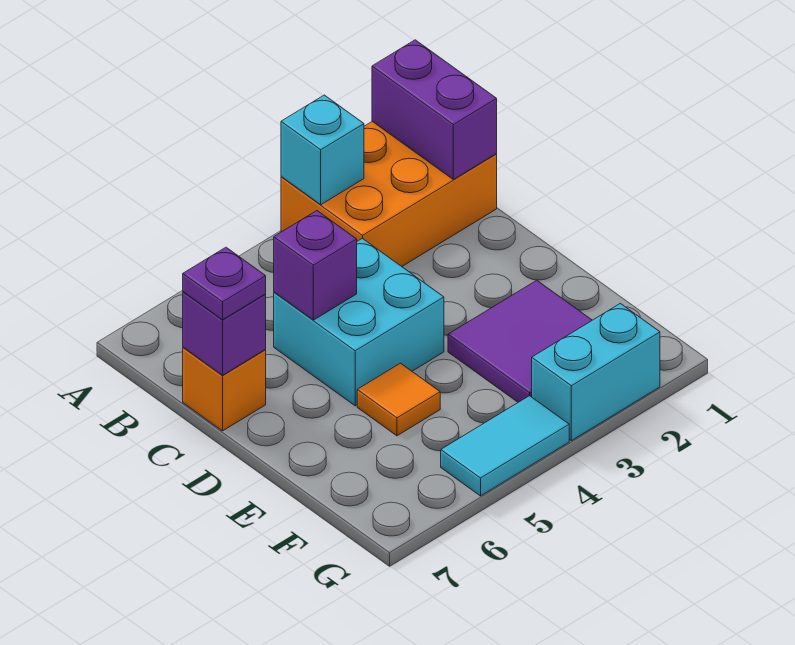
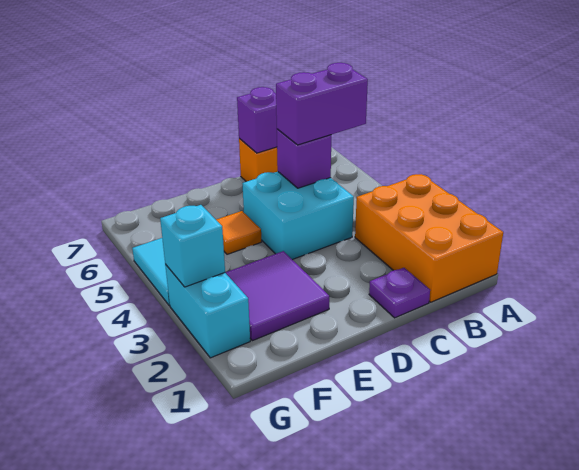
purple 1x2 brick [372,40,497,180] -> purple 1x2 brick moved to [276,63,368,145]
cyan 1x1 brick [281,95,364,205] -> cyan 1x1 brick moved to [160,205,225,287]
purple 1x1 plate [183,247,266,320] -> purple 1x1 plate moved to [369,268,430,318]

